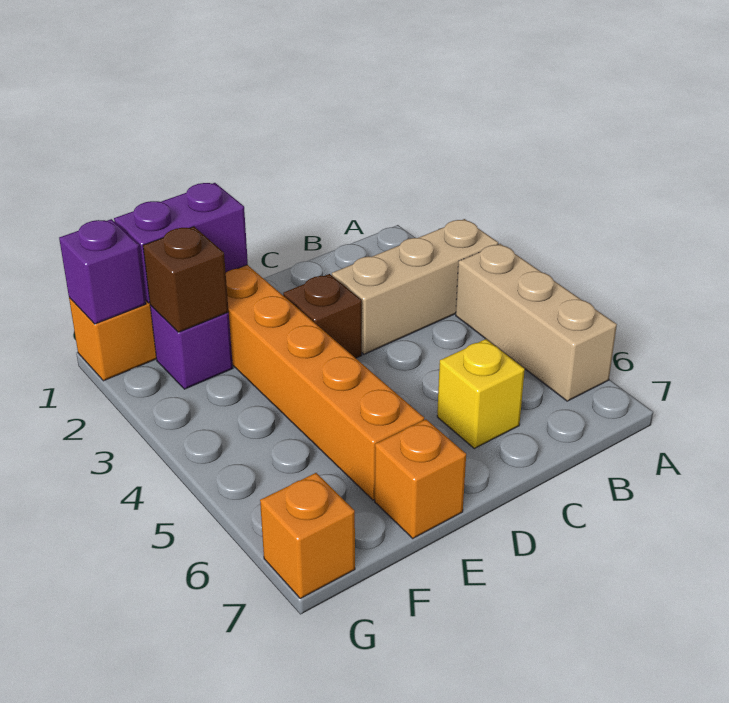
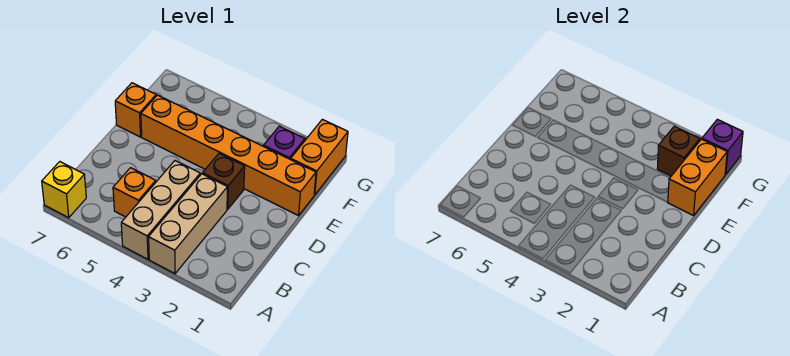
tan 1x3 brick [456,244,617,401] -> tan 1x3 brick turned to [121,161,200,259]
yellow 1x1 brick [437,339,525,448] -> yellow 1x1 brick moved to [42,162,86,218]
purple 1x2 brick [114,183,248,303] -> orange 1x2 brick [668,139,727,216]
orange 1x1 brick [260,473,355,598] -> orange 1x1 brick moved to [113,168,156,217]

